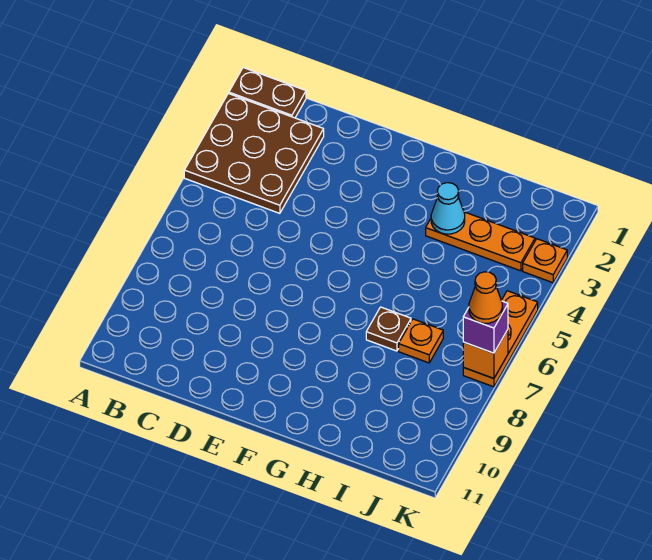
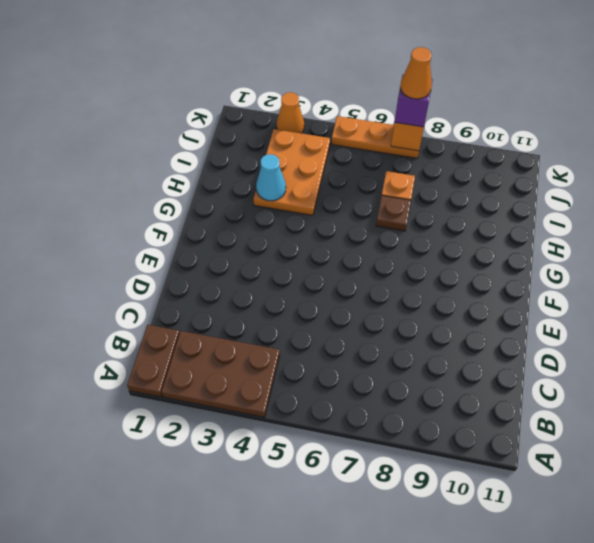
brown 3x3 plate [184,93,324,213] -> brown 2x3 plate [161,331,280,417]
orange 1x3 plate [426,212,535,271] -> orange 2x3 plate [253,129,330,215]
orange 1x1 plate [523,239,567,283] -> orange 1x1 cone [277,92,304,133]

